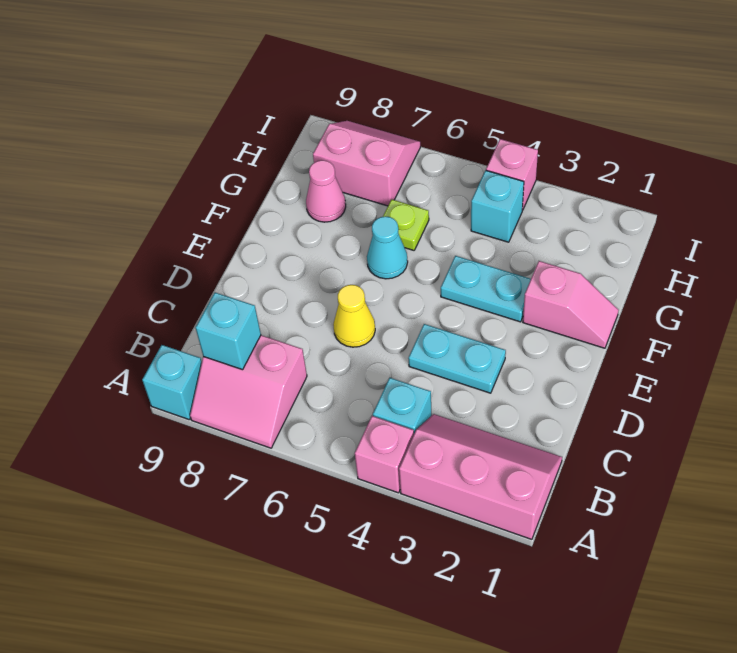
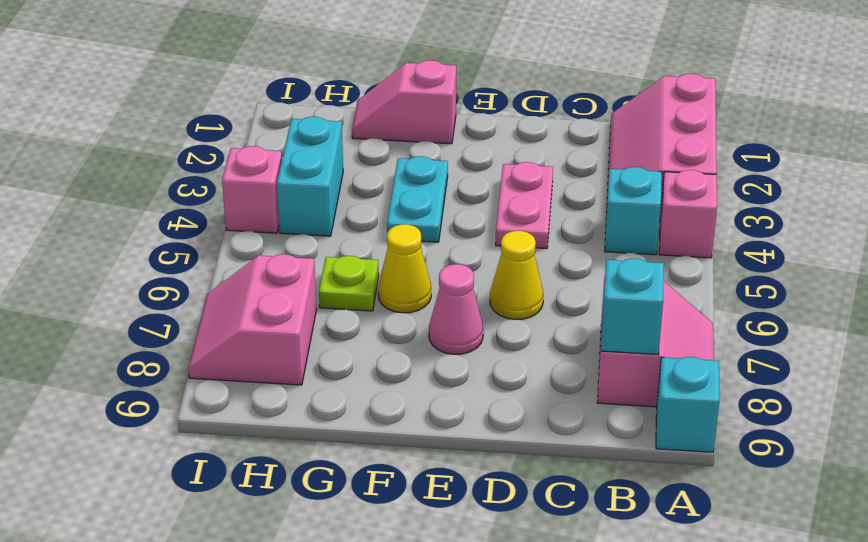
cyan 1x2 plate [408,324,506,393] -> pink 1x2 plate [496,162,553,249]
pink 1x2 slope [523,261,619,348] -> pink 1x2 slope turned to [352,60,456,144]
cyan 1x1 cone [367,216,408,279] -> yellow 1x1 cone [378,224,431,313]
pink 1x1 cone [306,160,346,222] -> pink 1x1 cone moved to [429,264,483,354]
cyan 1x1 brick [471,171,524,242] -> cyan 1x2 brick [277,117,343,236]

